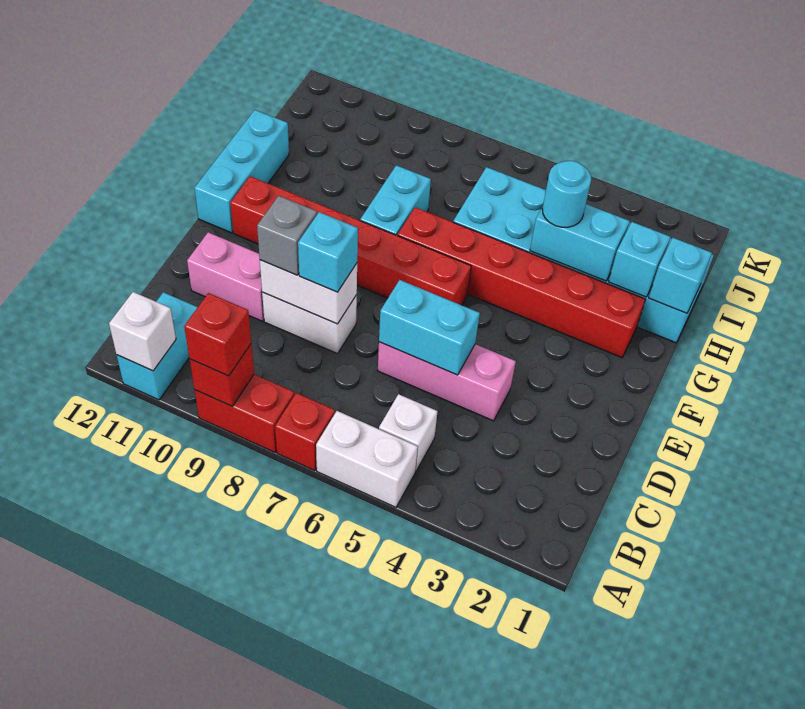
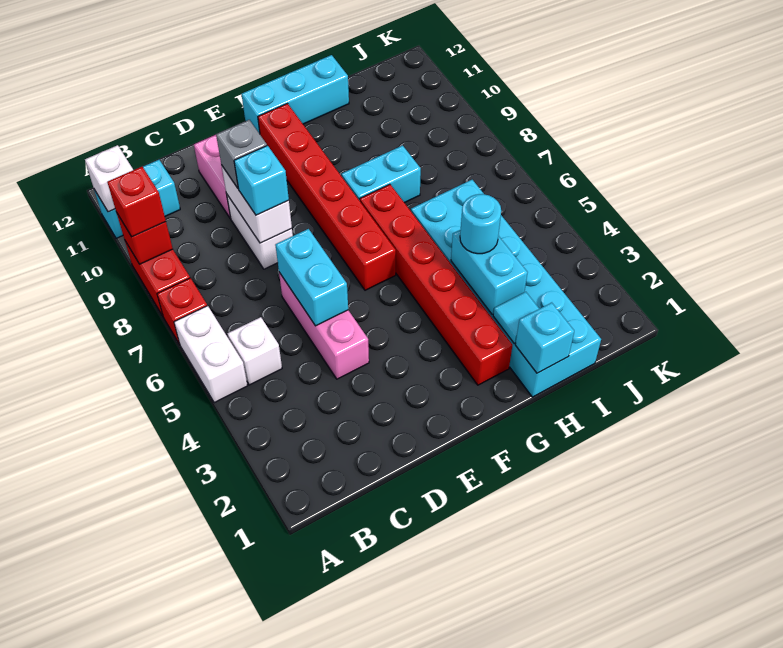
cyan 1x1 brick [609,222,670,297] -> cyan 1x1 tile [493,292,539,343]

